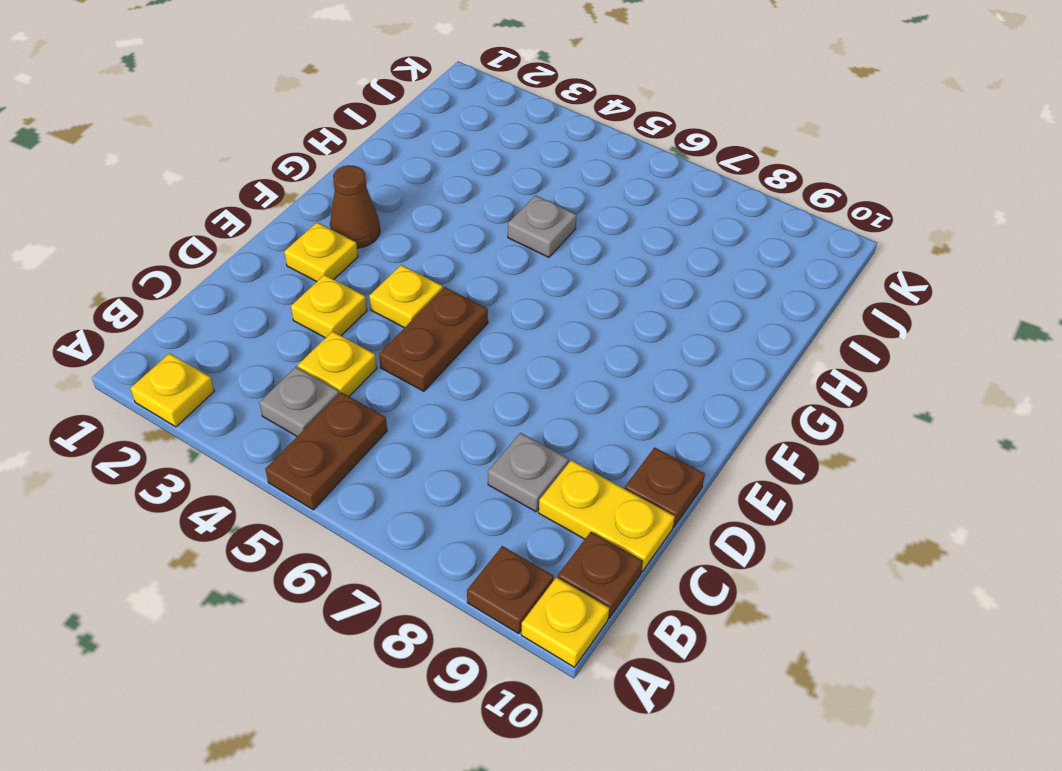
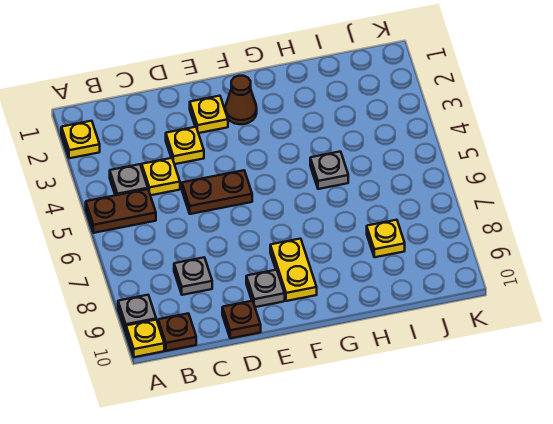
brown 1x1 plate [467,546,554,634] -> grey 1x1 plate [118,295,156,331]
yellow 1x2 plate [539,460,675,572] -> yellow 1x2 plate moved to [270,239,317,301]
yellow 1x1 plate [369,265,443,328] -> yellow 1x1 plate moved to [367,220,405,257]
none -> grey 1x1 plate [246,270,285,307]

